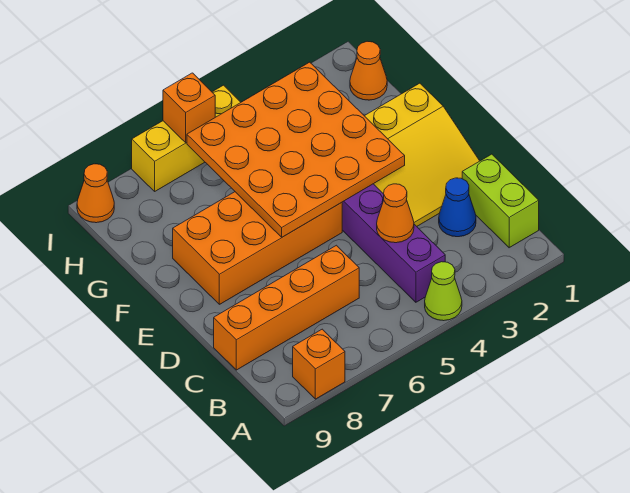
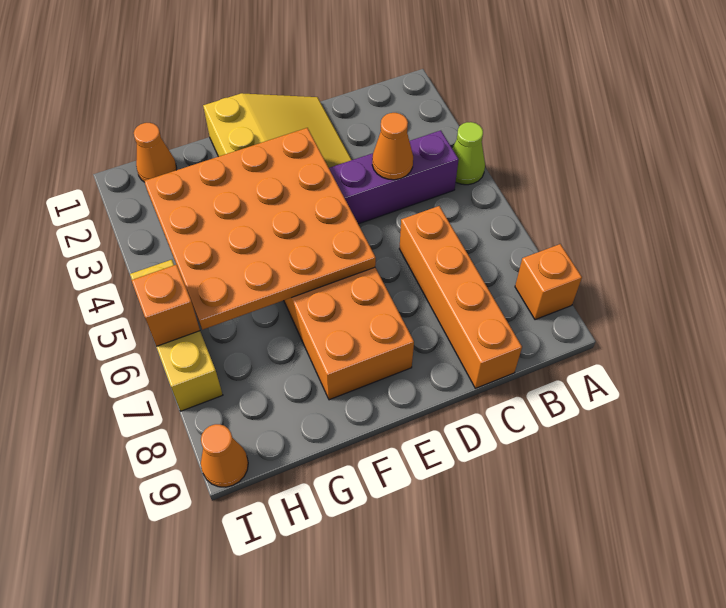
lime 1x2 brick [462,154,539,248] -> none
blue 1x1 cone [439,178,476,237] -> none

